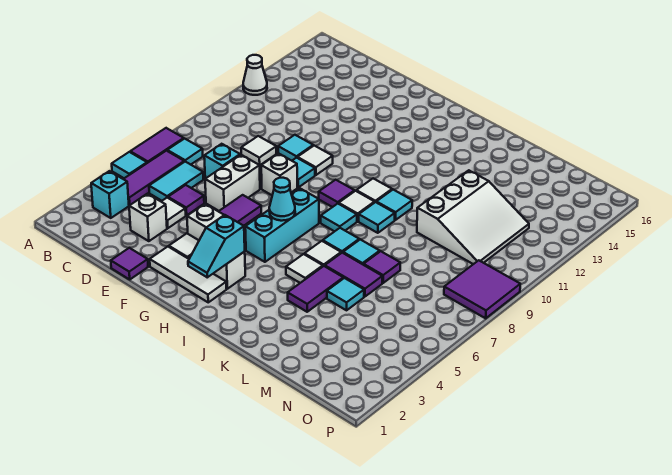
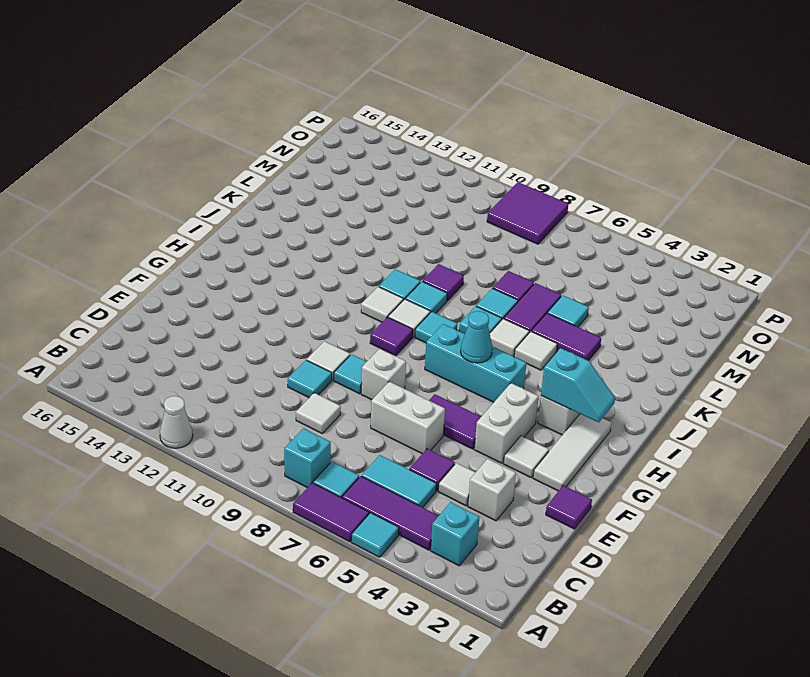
cyan 1x1 brick [204,144,240,179] -> cyan 1x1 brick moved to [284,428,331,488]
none -> purple 1x1 tile [423,264,464,301]
white 3x3 slope [417,170,529,264] -> none

